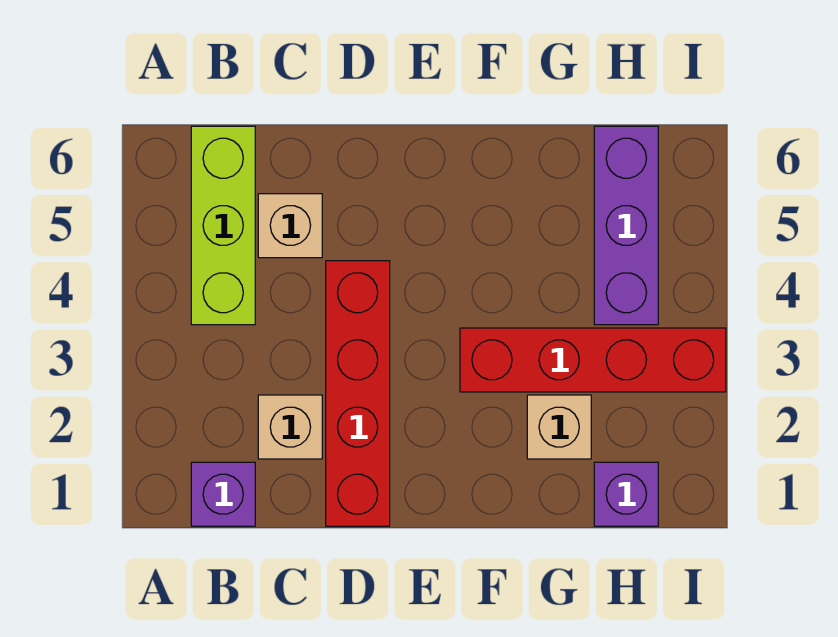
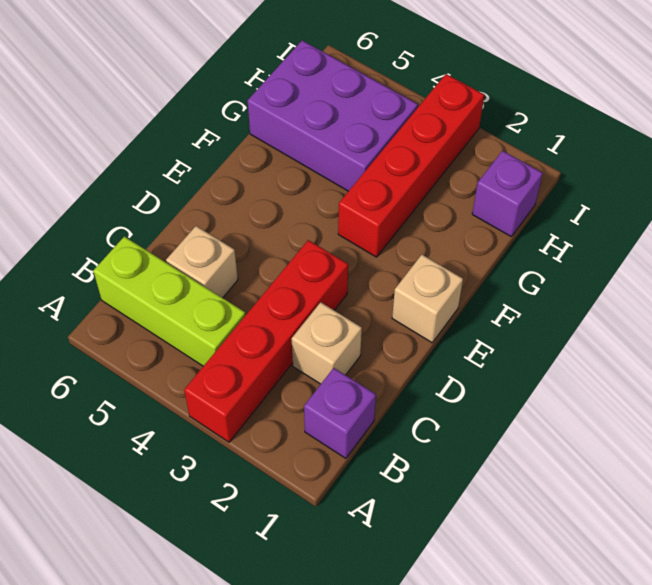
red 1x4 brick [326,261,390,526] -> red 1x4 brick turned to [184,240,348,442]
tan 1x1 brick [527,395,591,459] -> tan 1x1 brick moved to [392,255,463,343]
purple 1x3 brick [594,126,658,325] -> purple 2x3 brick [248,40,418,191]

